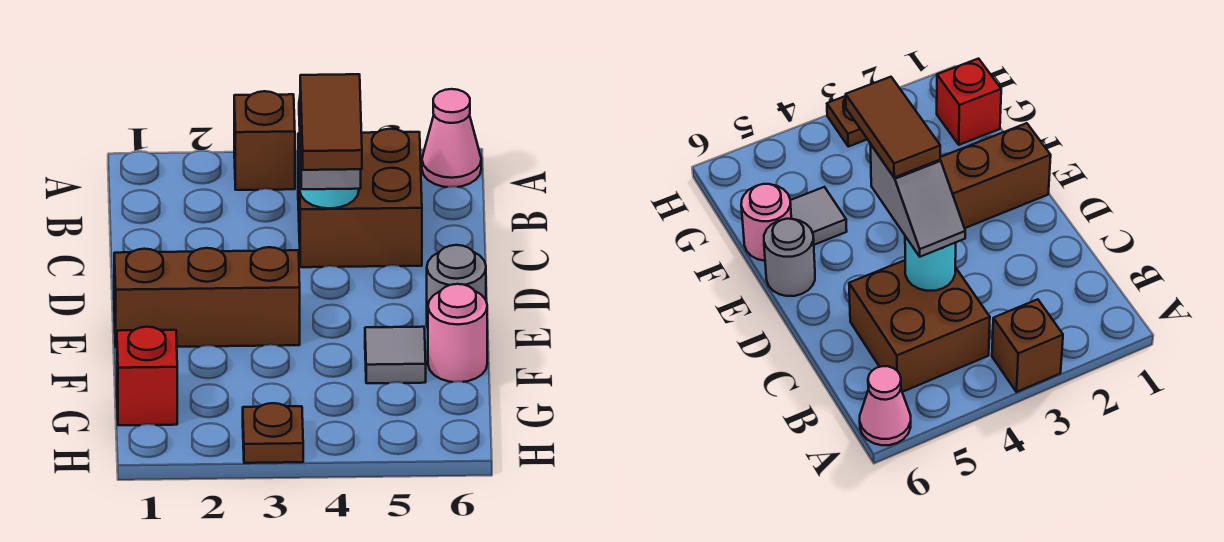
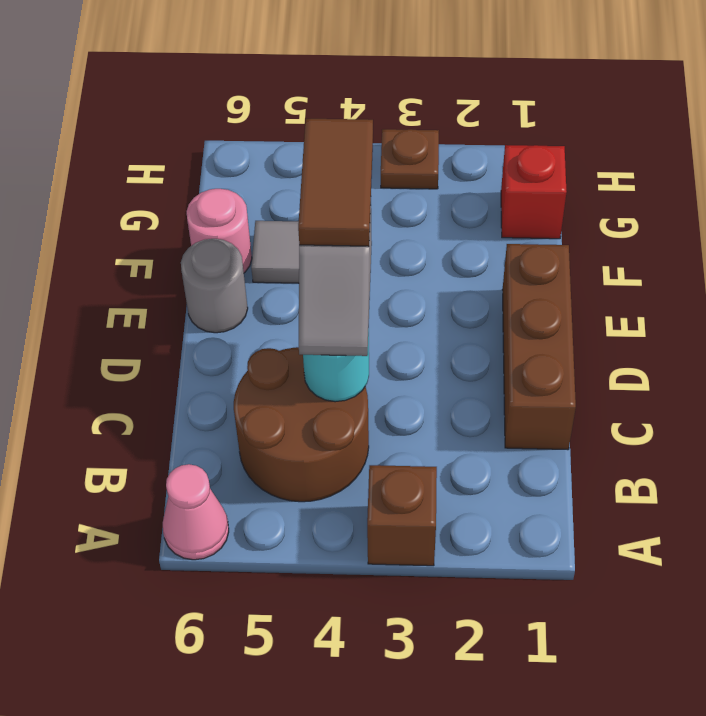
brown 2x2 brick [298,129,422,267] -> brown 2x2 round brick [234,347,369,502]
brown 1x3 brick [114,247,300,348] -> brown 1x3 brick turned to [502,244,576,450]

